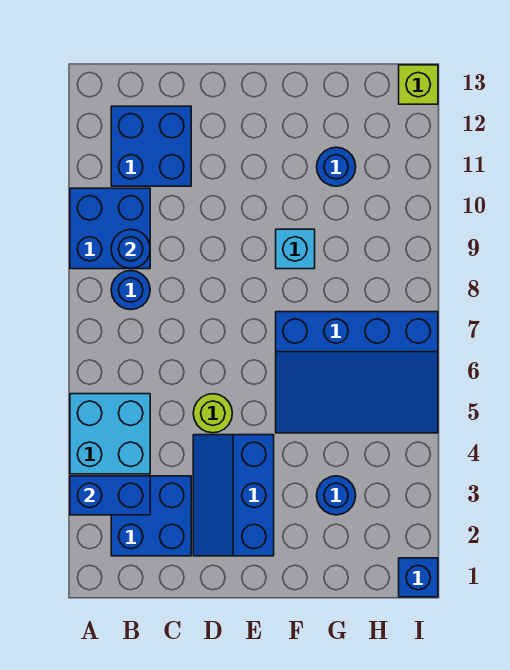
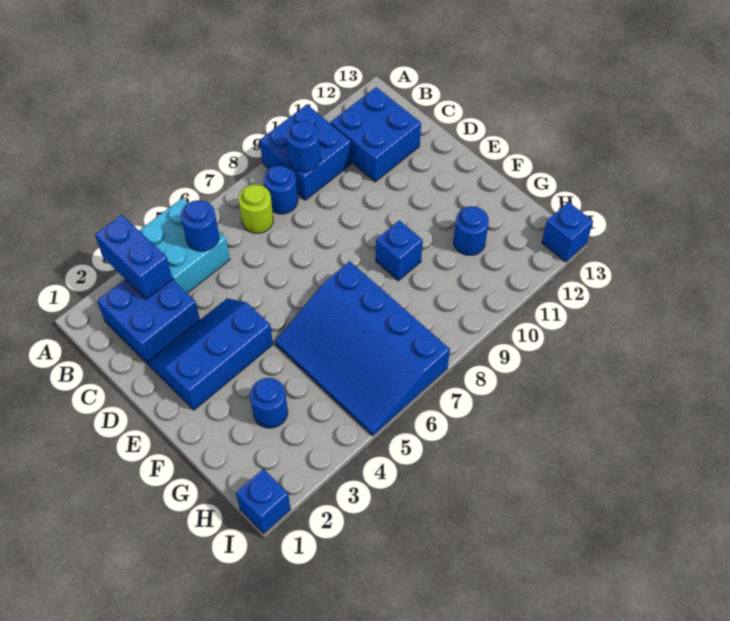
none -> blue 1x1 round brick [181,200,219,251]
lime 1x1 round brick [193,394,232,433] -> lime 1x1 round brick moved to [238,185,273,233]
cyan 1x1 brick [276,229,315,269] -> blue 1x1 brick [376,220,423,281]
lime 1x1 brick [399,65,438,104] -> blue 1x1 brick [542,202,593,262]

